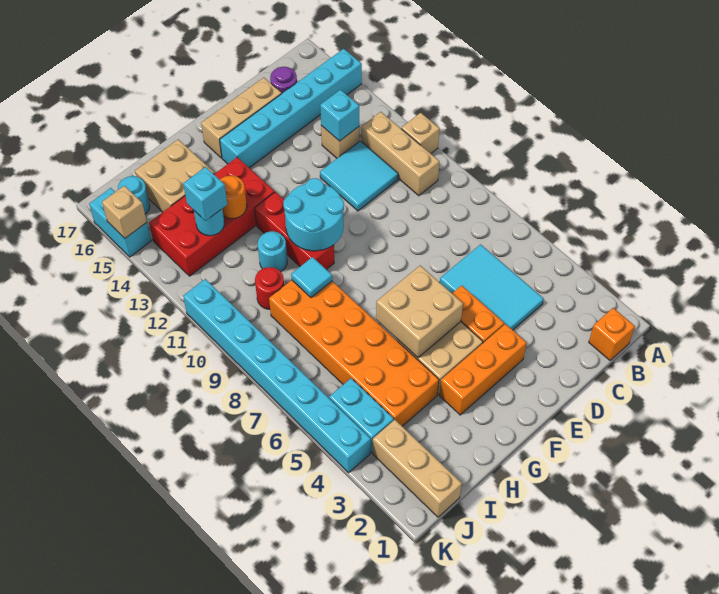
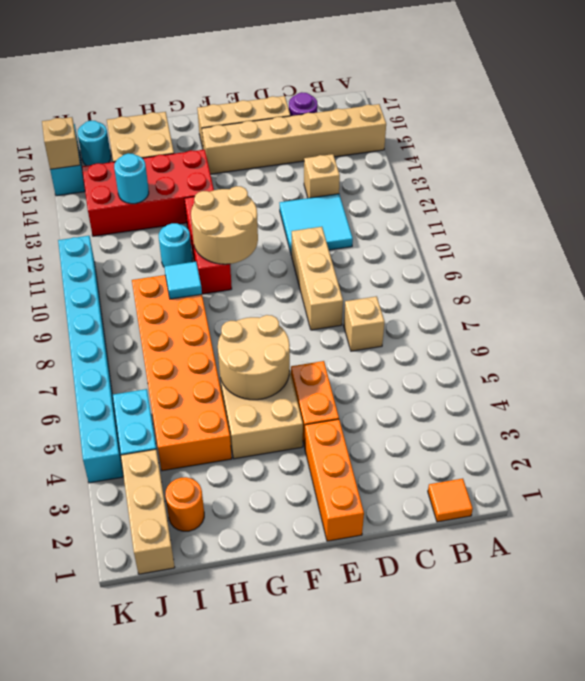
tan 1x1 brick [401,113,439,154] -> tan 1x1 brick moved to [344,296,385,351]
cyan 1x6 brick [220,49,362,168] -> tan 1x6 brick [202,104,386,174]
orange 1x1 brick [589,308,635,360] -> orange 1x1 tile [428,479,473,522]
tan 1x3 brick [361,112,439,196] -> tan 1x3 brick moved to [291,227,343,330]
cyan 2x3 tile [440,244,544,330] -> none
cyan 1x1 brick [320,90,359,141] -> none
orange 1x3 brick [439,324,527,415] -> orange 1x3 brick turned to [305,419,364,541]
tan 2x2 brick [376,266,463,358] -> tan 2x2 round brick [218,315,290,400]
cyan 2x2 round brick [283,178,344,251] -> tan 2x2 round brick [191,186,258,264]
orange 1x1 round brick [220,176,247,219] -> orange 1x1 round brick moved to [165,477,204,531]
red 1x1 round brick [255,267,284,309] -> none
cyan 1x1 brick [183,167,227,221] -> none

